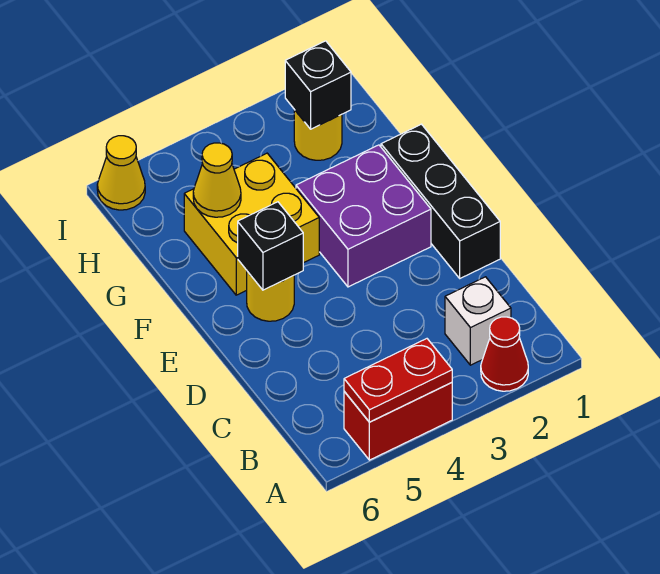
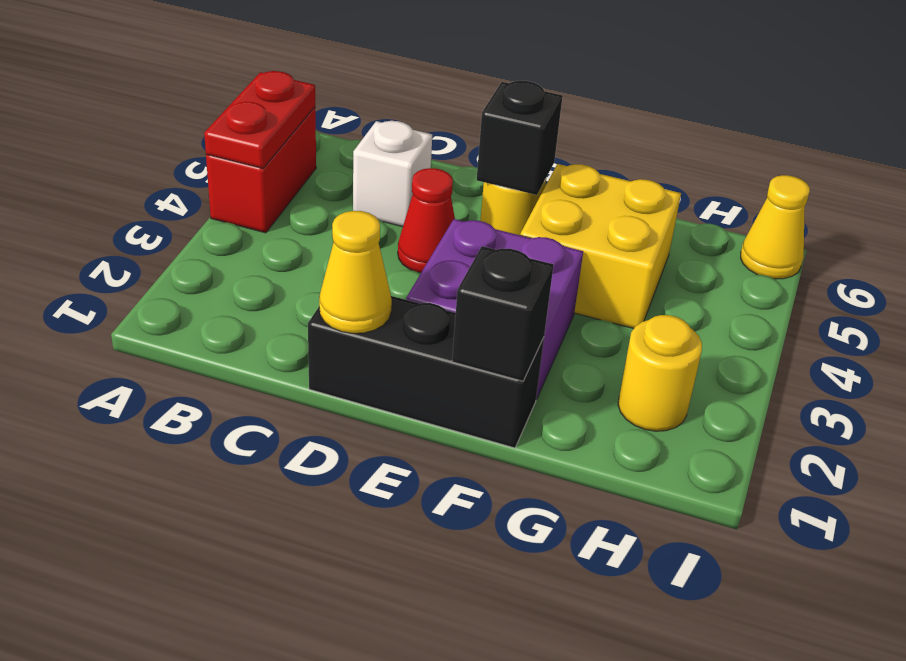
red 1x1 cone [481,317,528,391] -> red 1x1 cone moved to [398,168,455,273]
white 1x1 brick [445,277,511,365] -> white 1x1 brick moved to [353,121,432,227]
yellow 1x1 cone [193,143,241,217] -> yellow 1x1 cone moved to [319,211,392,333]
black 1x1 brick [285,41,351,129] -> black 1x1 brick moved to [452,246,554,381]

